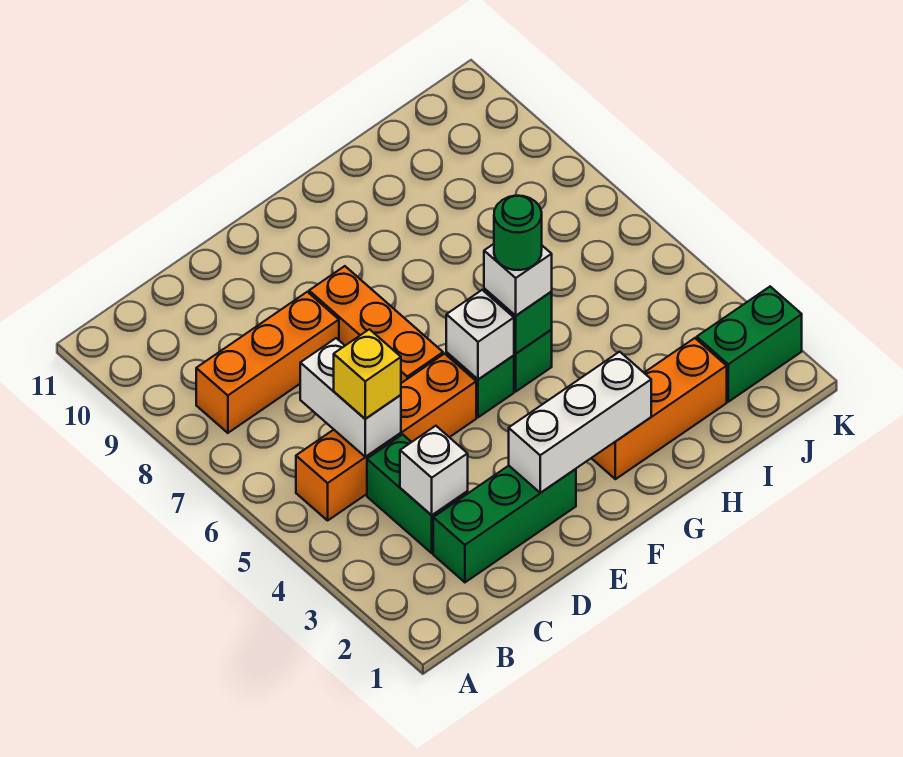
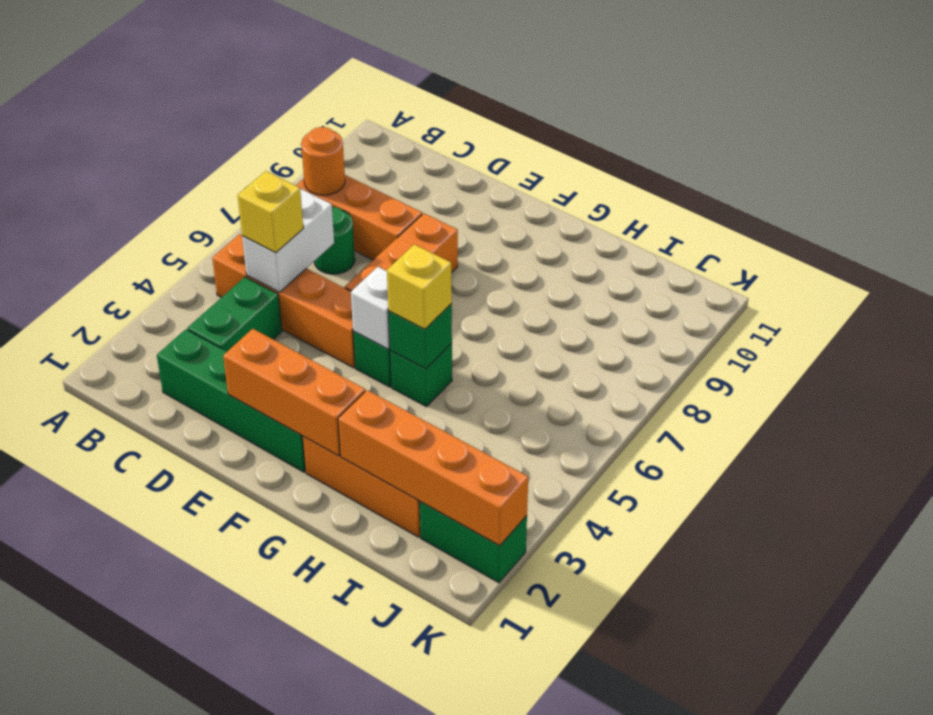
none -> orange 1x1 round brick [301,127,345,195]
green 1x3 brick [433,466,576,582] -> green 1x4 brick [157,329,306,472]
white 1x1 brick [400,426,468,515] -> none
white 1x3 brick [509,352,651,493] -> orange 1x3 brick [223,329,365,456]
white 1x1 brick [484,244,552,316] -> yellow 1x1 brick [387,244,452,329]
green 1x1 round brick [494,196,542,270] -> green 1x1 round brick moved to [314,207,355,274]
none -> orange 1x4 brick [338,390,528,546]

